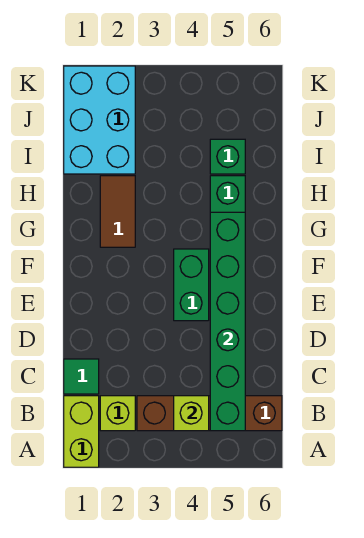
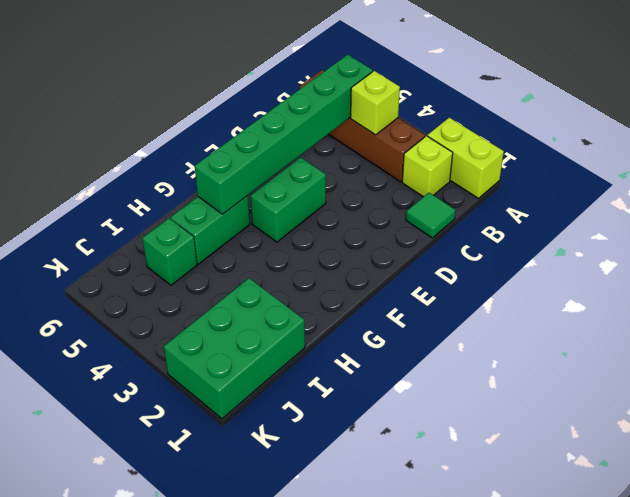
lime 1x2 brick [64,396,99,467] -> lime 1x2 brick turned to [427,118,504,198]
brown 1x2 tile [100,176,135,247] -> none
cyan 2x3 brick [64,66,135,174] -> green 2x3 brick [164,278,305,419]

